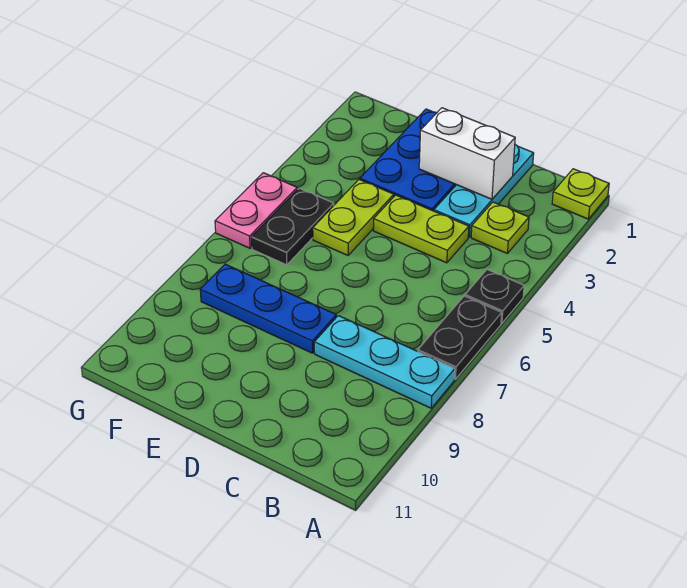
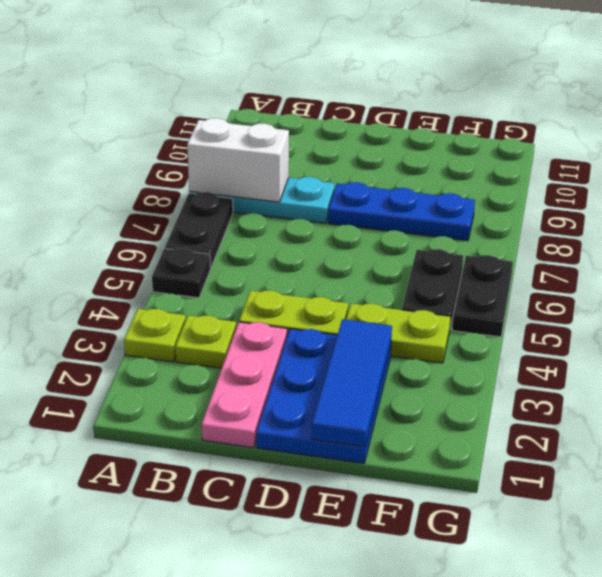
lime 1x1 plate [552,169,609,219] -> lime 1x1 plate moved to [124,309,186,362]
cyan 1x3 plate [434,145,534,237] -> pink 1x3 plate [201,322,287,448]
white 1x2 brick [419,108,515,199] -> white 1x2 brick moved to [187,118,289,202]
none -> blue 1x3 tile [312,319,392,447]
lime 1x2 plate [313,180,394,255] -> lime 1x2 plate turned to [346,304,451,363]
pink 1x2 plate [215,173,297,248] -> black 1x2 plate [452,255,513,337]

